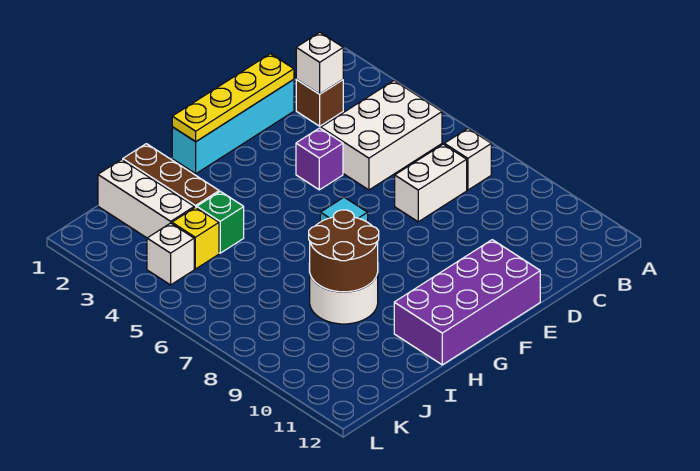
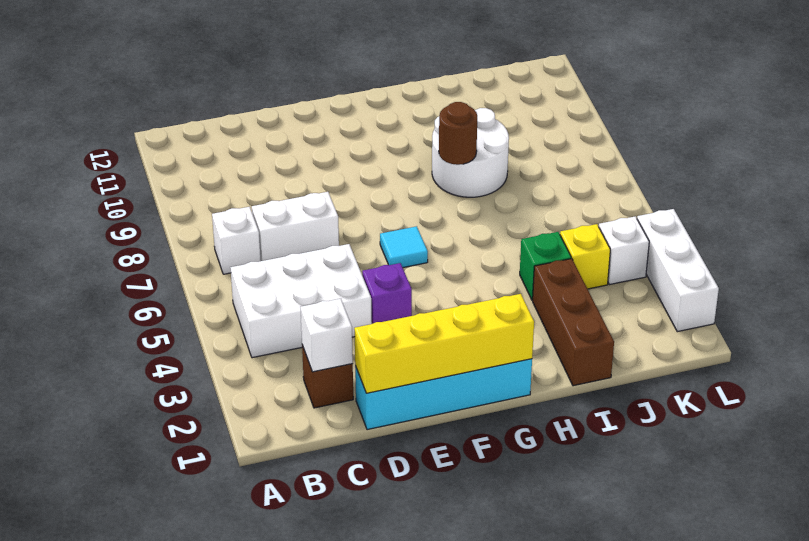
yellow 1x4 plate [172,54,294,142] -> yellow 1x4 brick [354,294,534,393]
purple 2x4 brick [394,240,540,365] -> none
brown 2x2 round brick [309,210,379,292] -> brown 1x1 round brick [439,102,477,165]
white 1x3 brick [98,160,194,238] -> white 1x3 brick moved to [637,209,719,332]

